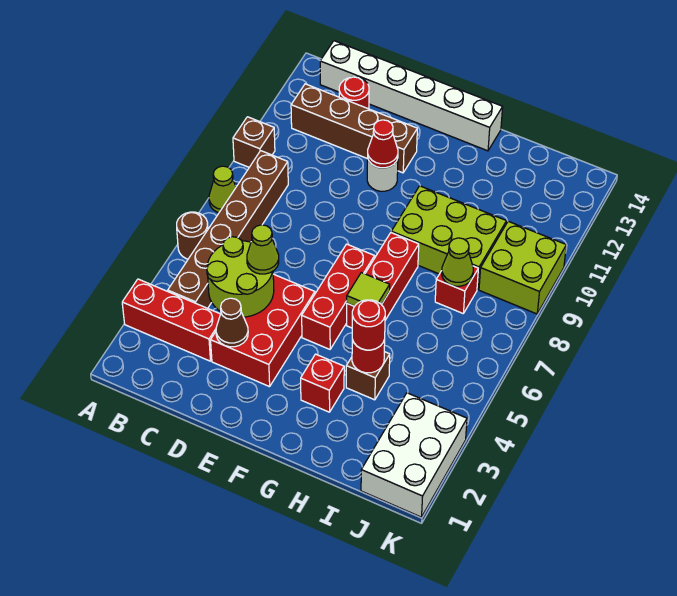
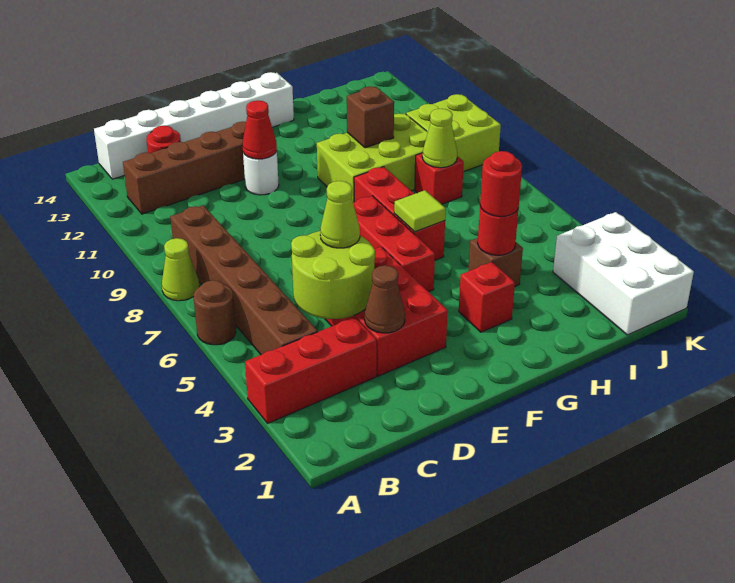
brown 1x1 brick [233,117,275,167] -> brown 1x1 brick moved to [347,87,394,148]

